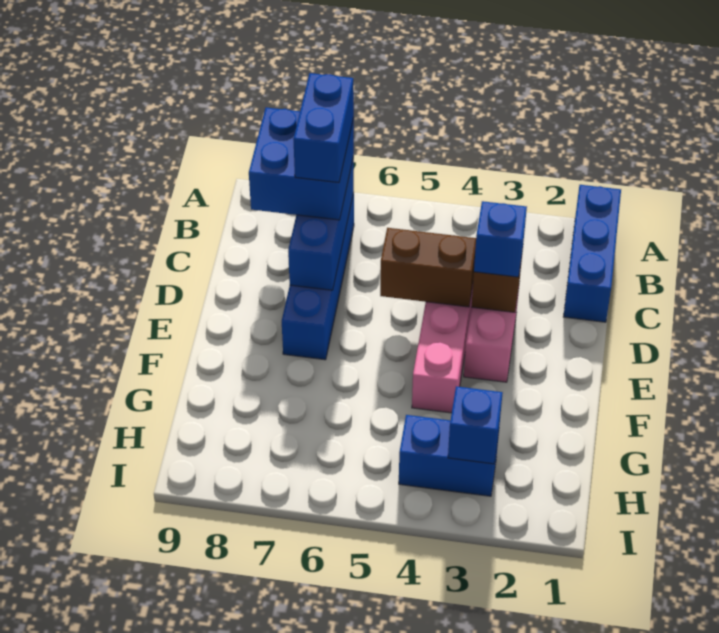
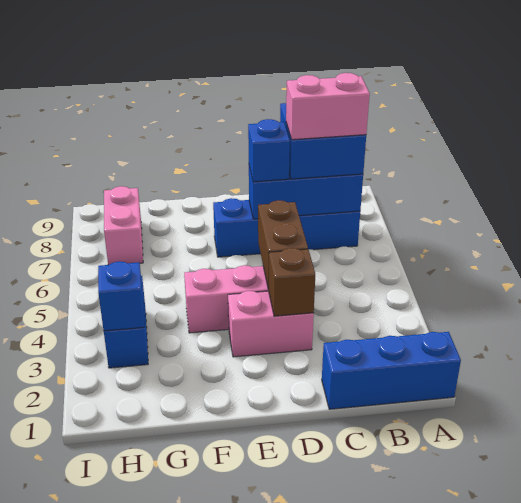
blue 1x2 brick [293,73,354,182] -> pink 1x2 brick [286,73,370,140]
blue 1x1 brick [474,201,527,277] -> blue 1x1 brick moved to [248,119,290,182]
none -> pink 1x2 brick [104,186,143,265]

